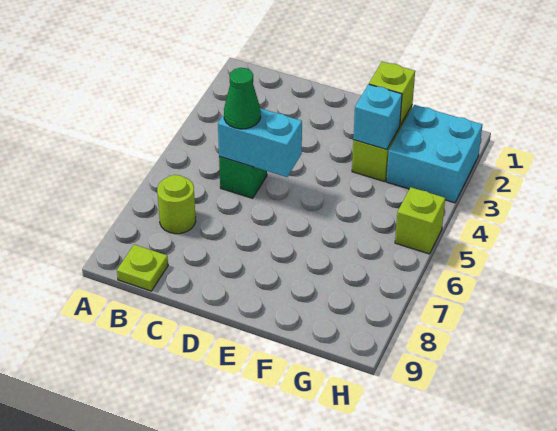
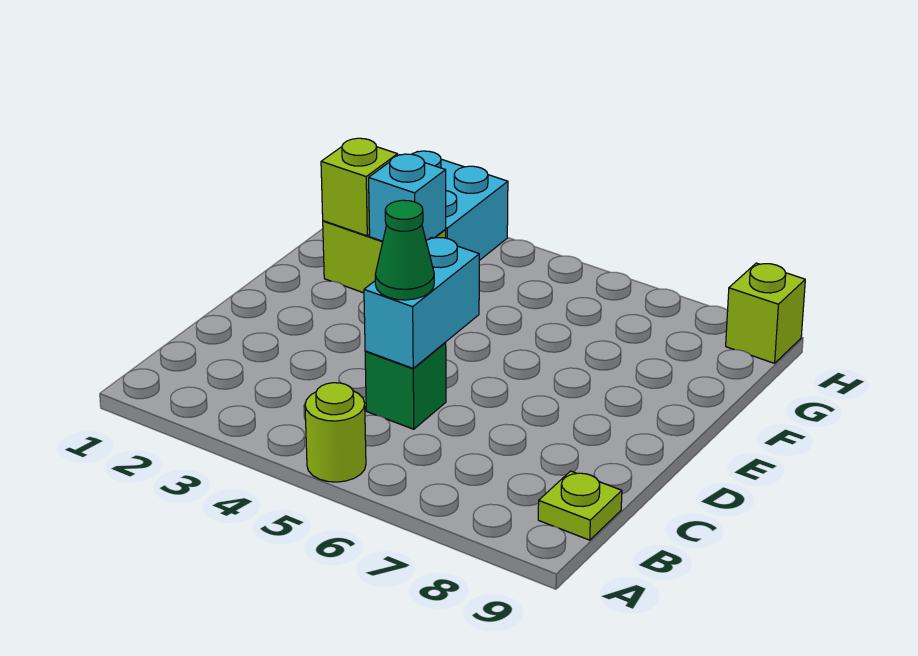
lime 1x1 round brick [157,175,196,234] -> lime 1x1 round brick moved to [305,383,366,482]
lime 1x1 brick [395,187,445,254] -> lime 1x1 brick moved to [726,263,805,363]

